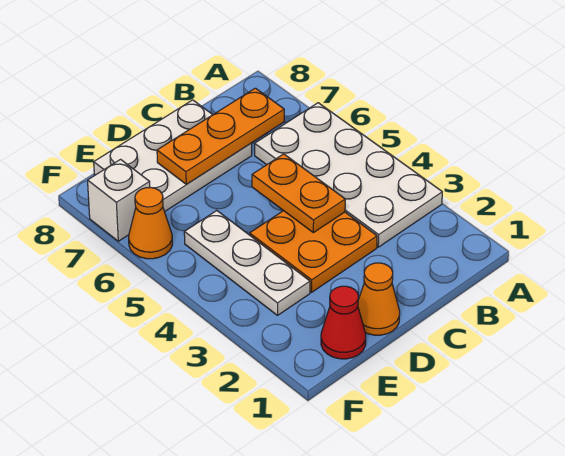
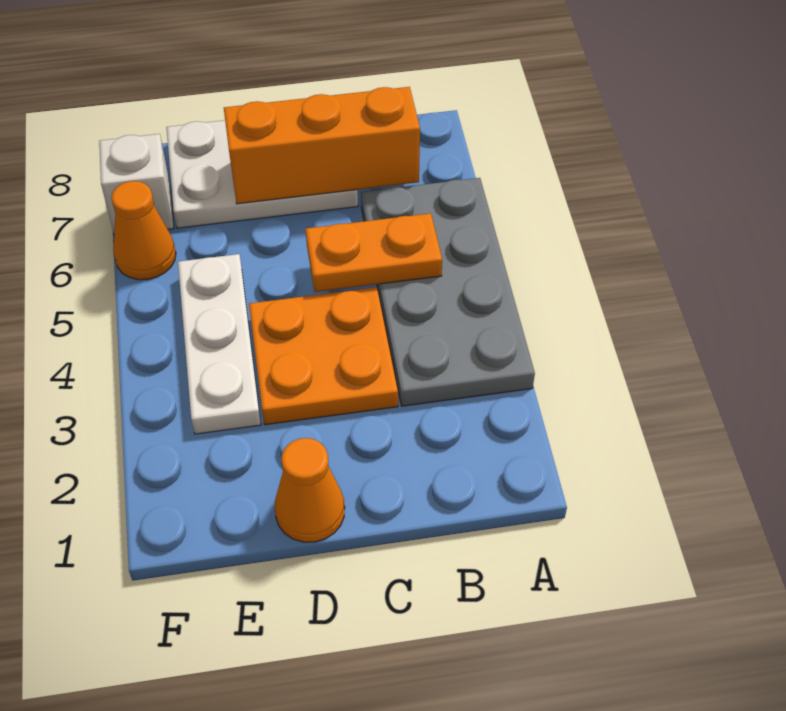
white 2x4 plate [255,103,442,247] -> grey 2x4 plate [361,178,535,406]
orange 1x3 plate [157,88,284,184] -> orange 1x3 brick [224,87,420,204]
orange 1x2 plate [252,154,345,233] -> orange 1x2 plate turned to [306,213,442,292]
red 1x1 cone [321,286,366,359] -> none

